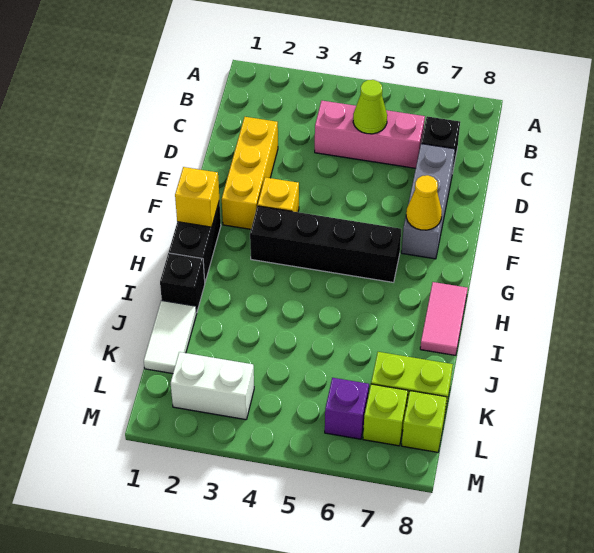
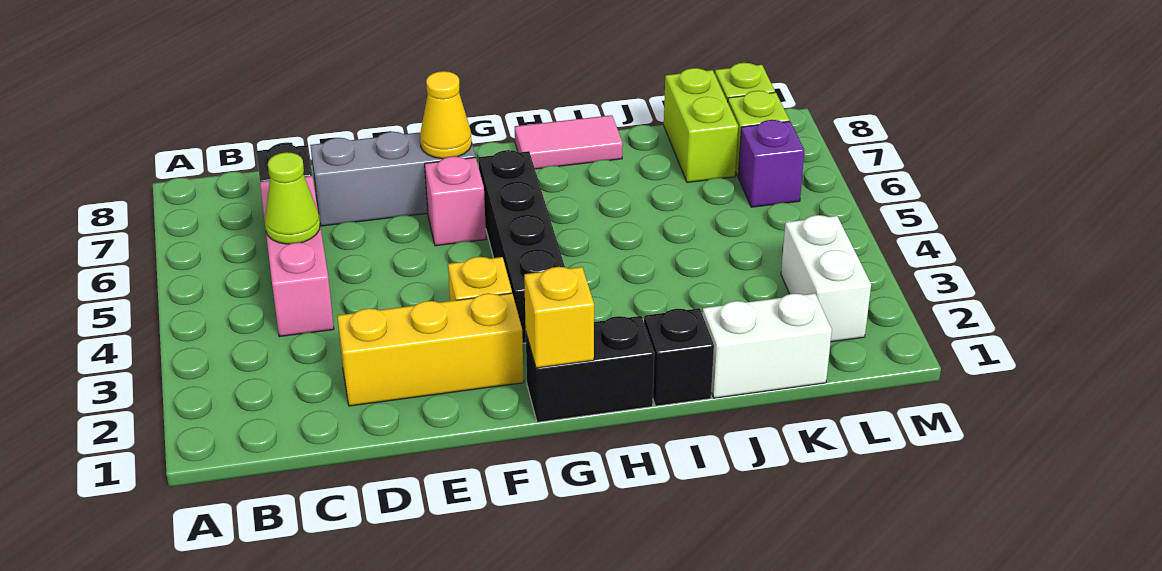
none -> pink 1x1 brick [425,156,486,246]
white 1x2 tile [144,300,197,374] -> white 1x2 brick [702,293,832,398]

